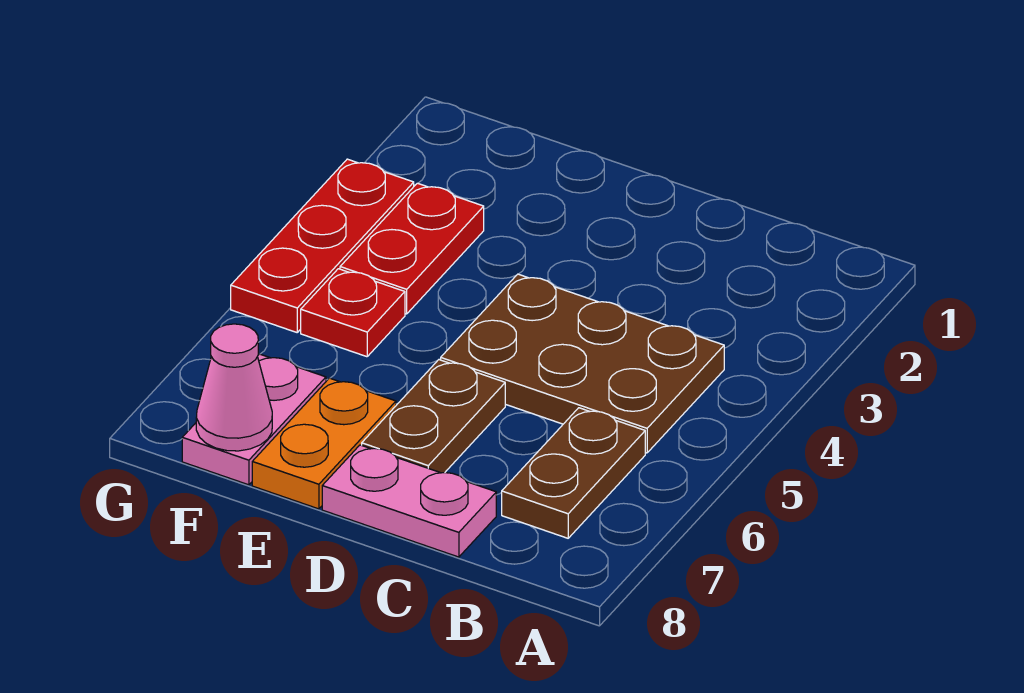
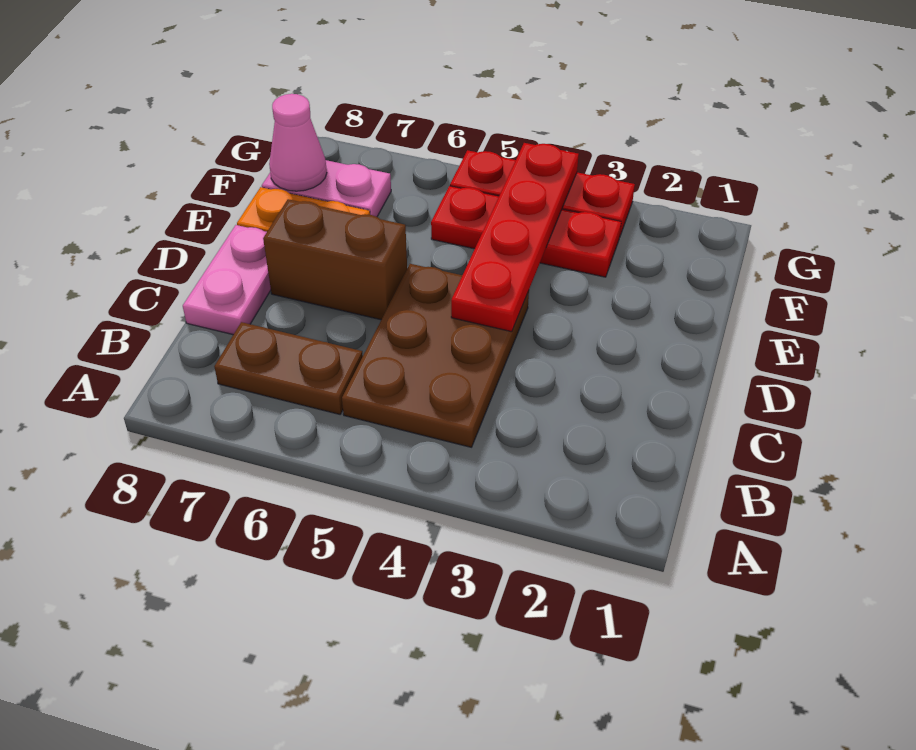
none -> red 1x4 plate [451,143,579,332]
brown 1x2 plate [362,360,505,473] -> brown 1x2 brick [263,199,407,320]

